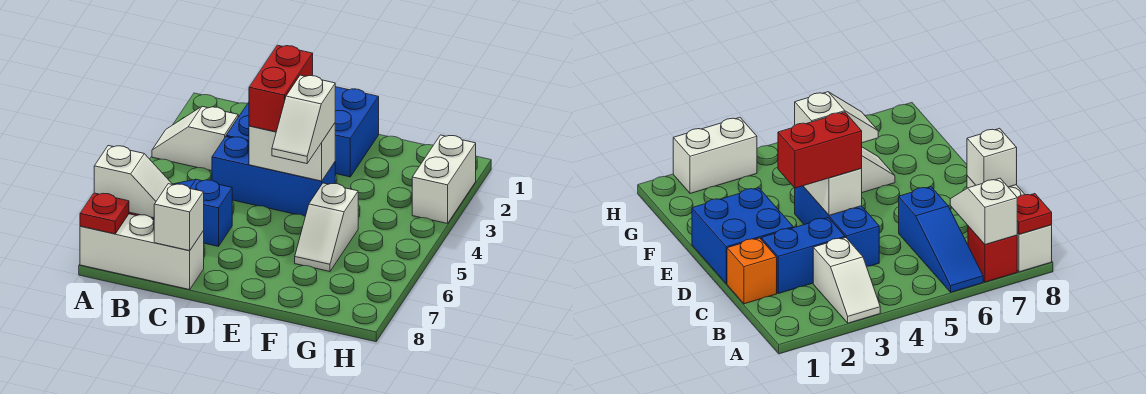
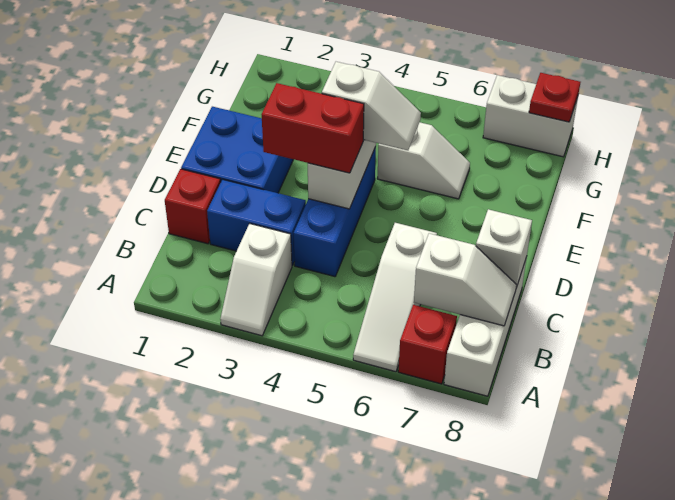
blue 1x3 slope [151,179,232,246] -> white 1x3 slope [353,223,437,372]
white 1x2 slope [94,146,173,218] -> white 1x2 slope turned to [414,233,516,326]
red 1x1 plate [80,193,129,234] -> red 1x1 plate moved to [529,73,580,122]
orange 1x1 brick [727,238,777,304] -> red 1x1 brick [165,169,221,244]
white 1x2 brick [412,135,476,224] -> white 1x2 brick moved to [483,75,578,157]

